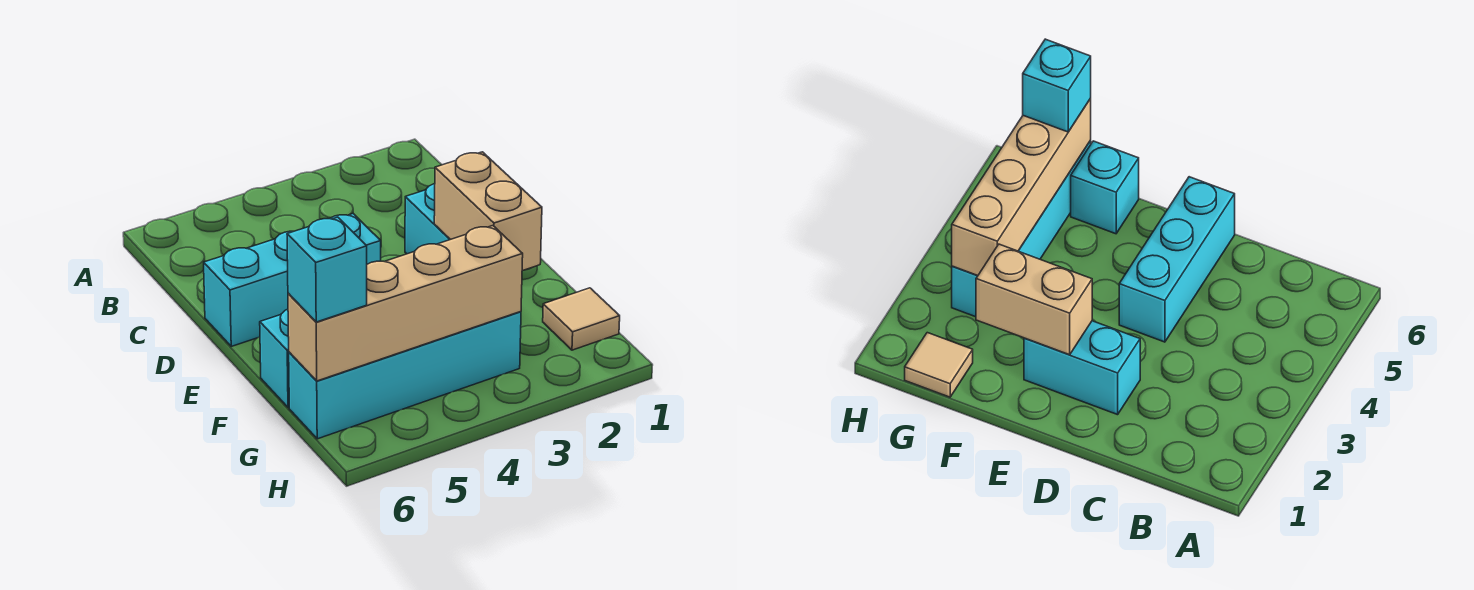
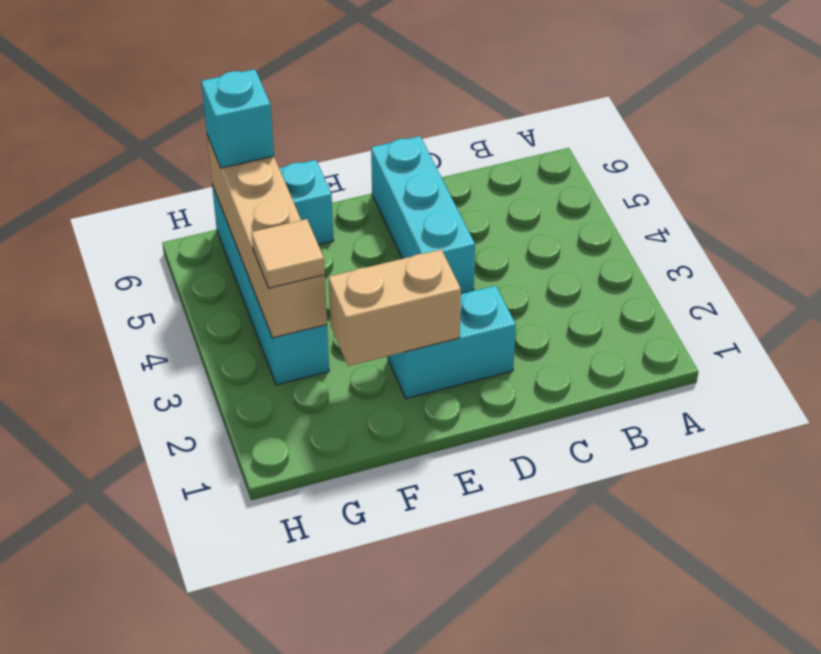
tan 1x1 tile [543,288,620,350] -> tan 1x1 tile moved to [251,219,325,288]

